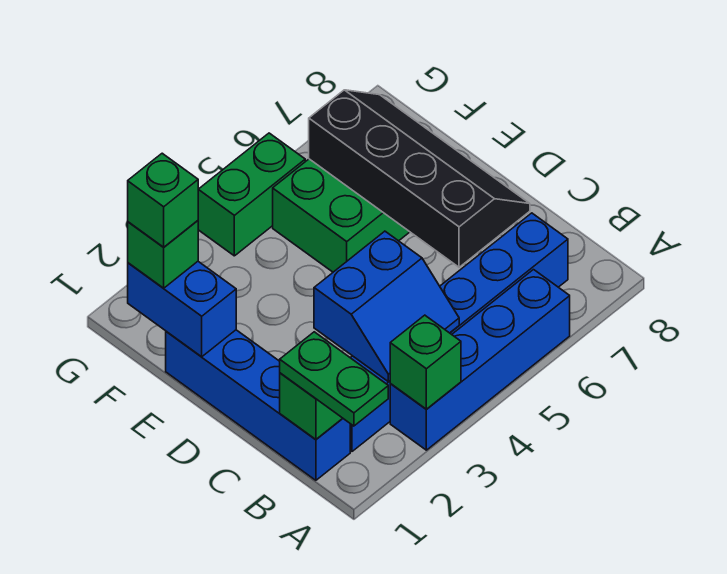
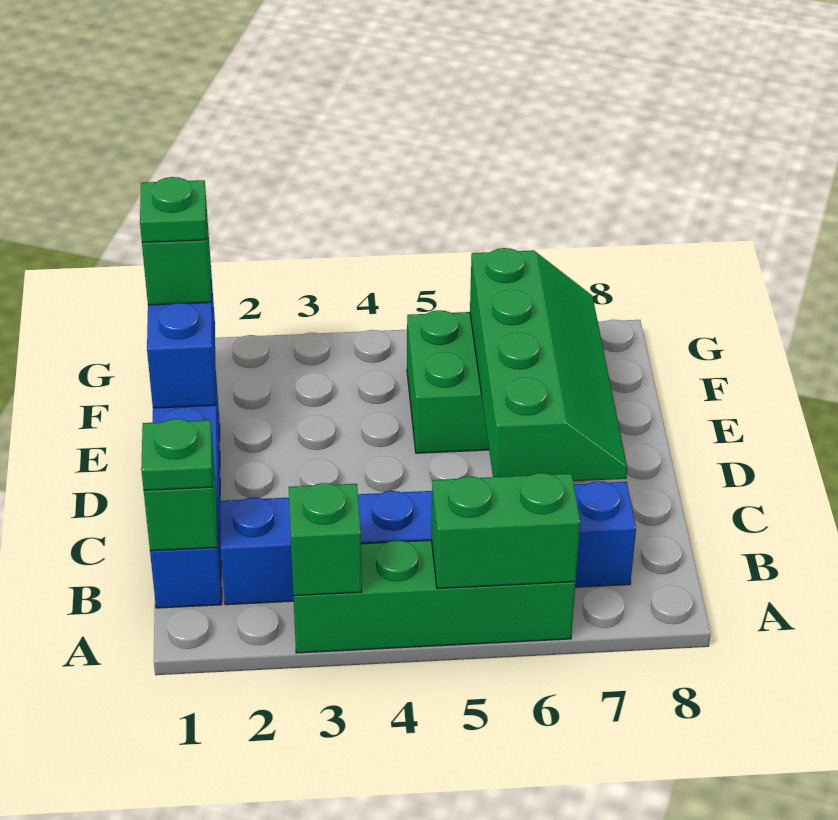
green 1x2 plate [280,332,388,426] -> green 1x1 plate [141,419,213,490]
blue 1x4 brick [390,270,570,450] -> green 1x4 brick [293,540,576,653]
blue 2x2 slope [314,231,459,382] -> none
black 2x4 slope [309,90,530,267] -> green 2x4 slope [470,248,627,481]
green 1x1 brick [128,153,198,247] -> green 1x1 plate [140,177,207,243]
green 1x2 brick [198,133,305,256] -> green 1x2 brick moved to [432,473,580,589]

